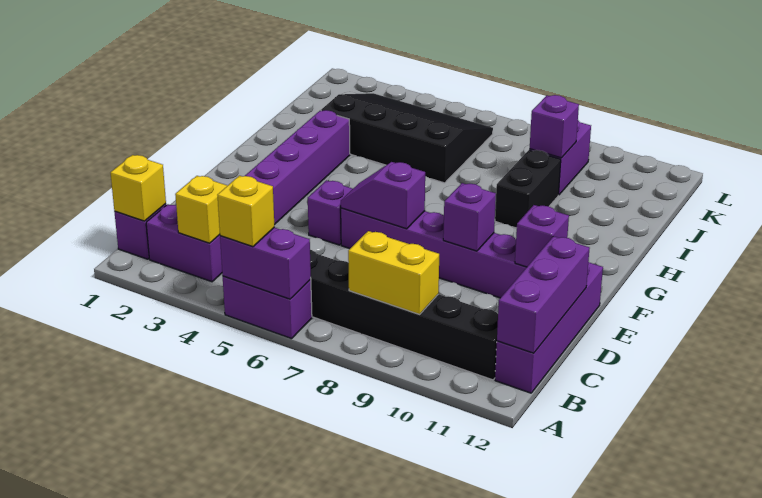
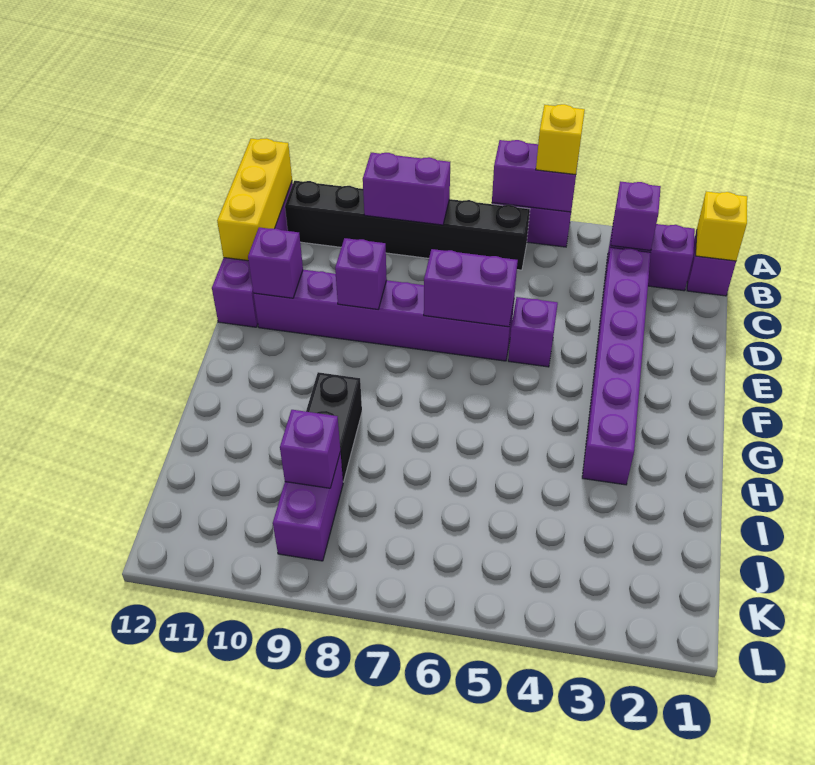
yellow 1x1 brick [175,176,227,243] -> purple 1x1 brick [611,181,661,251]
yellow 1x2 brick [348,231,439,314] -> purple 1x2 brick [363,153,450,225]
purple 1x3 brick [497,236,590,353] -> yellow 1x3 brick [217,138,292,261]
purple 1x2 slope [341,162,425,229] -> purple 1x2 brick [424,249,518,327]
black 3x4 slope [321,93,493,183] -> none

